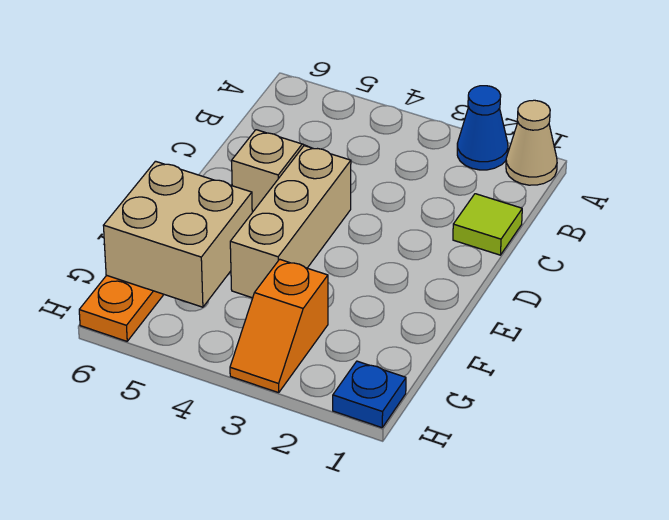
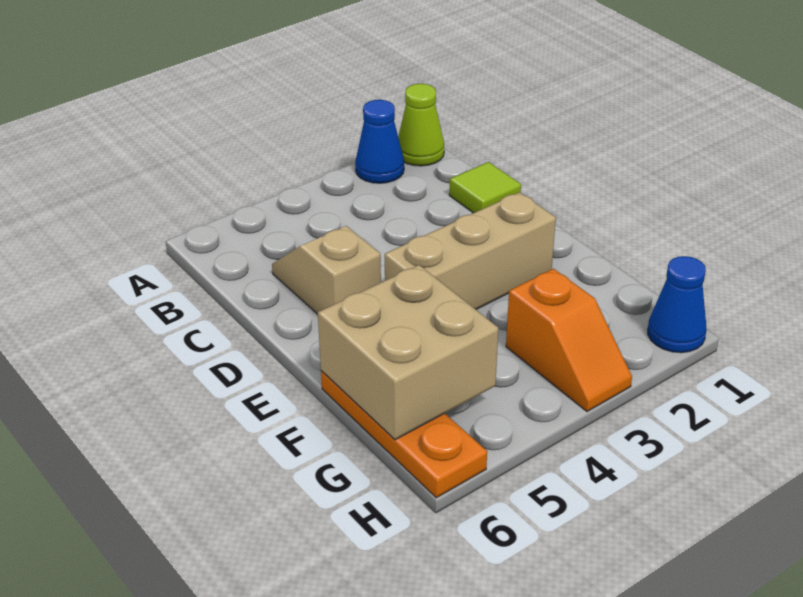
tan 1x1 cone [506,100,557,185] -> lime 1x1 cone [398,84,444,166]
tan 1x3 brick [230,146,351,298] -> tan 1x3 brick turned to [385,192,556,309]
blue 1x1 plate [333,361,406,428] -> blue 1x1 cone [648,256,707,353]

